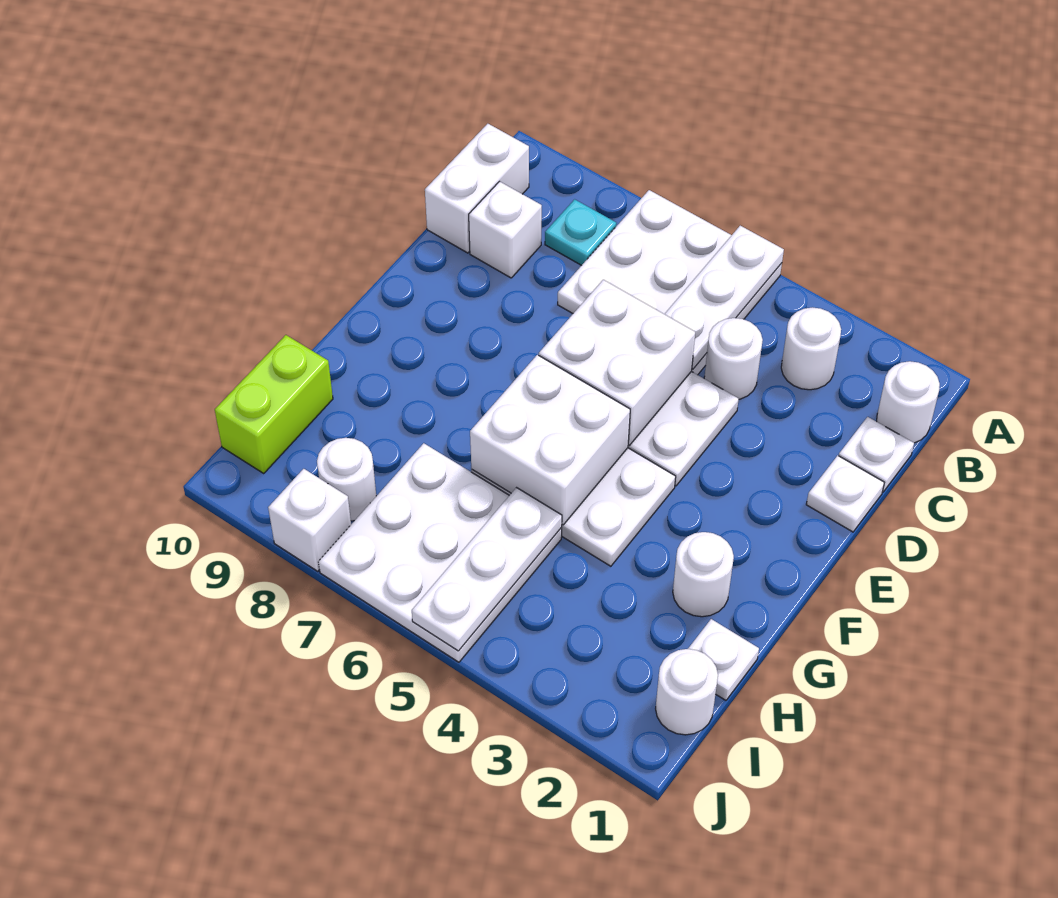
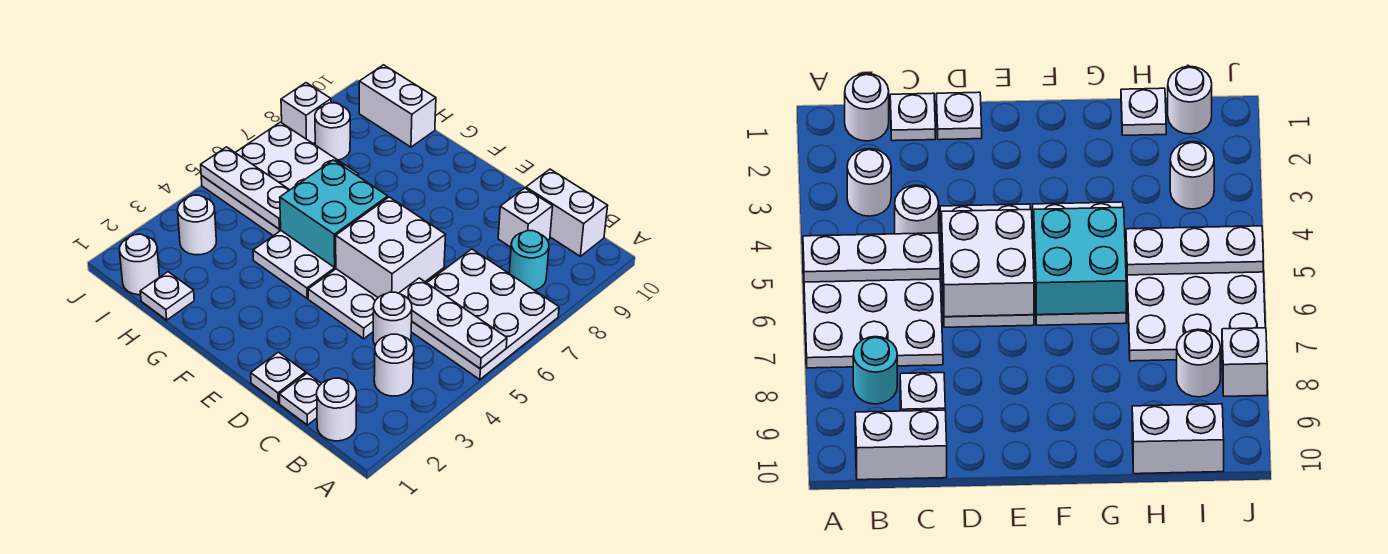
cyan 1x1 plate [545,199,616,265] -> cyan 1x1 round brick [509,231,549,290]
white 2x2 brick [470,355,630,525] -> cyan 2x2 brick [280,160,388,267]
white 1x1 round brick [673,532,734,617] -> white 1x1 round brick moved to [178,195,216,255]
lime 1x2 brick [215,335,333,473] -> white 1x2 brick [359,65,436,147]

